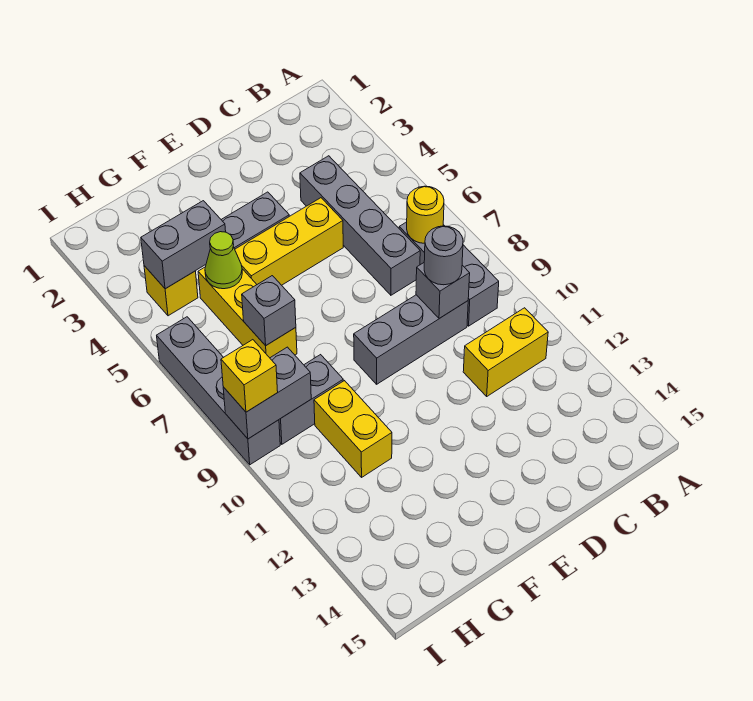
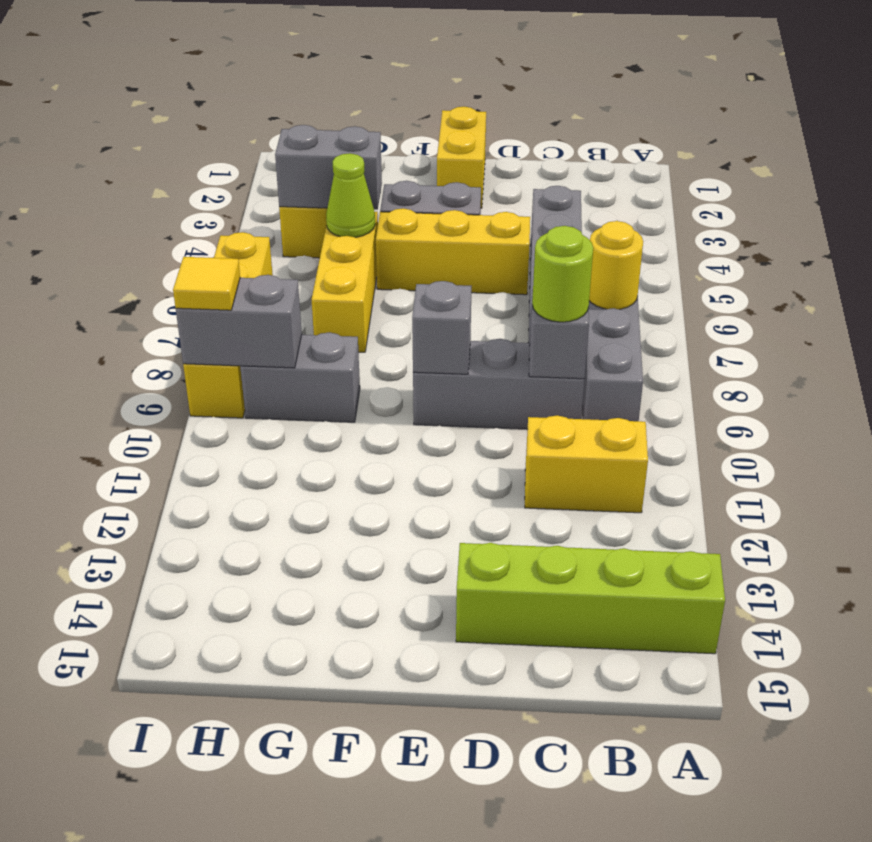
none -> lime 1x4 brick [456,543,725,654]
grey 1x1 round brick [424,226,463,285] -> lime 1x1 round brick [532,226,593,322]
grey 1x1 brick [242,276,296,346] -> grey 1x1 brick moved to [412,281,471,374]
yellow 1x2 brick [314,381,392,477] -> yellow 1x2 brick moved to [437,107,486,208]
grey 1x4 brick [157,317,280,465] -> yellow 1x4 brick [183,232,273,418]
yellow 1x1 brick [221,340,278,412] -> yellow 1x1 tile [173,257,240,310]

